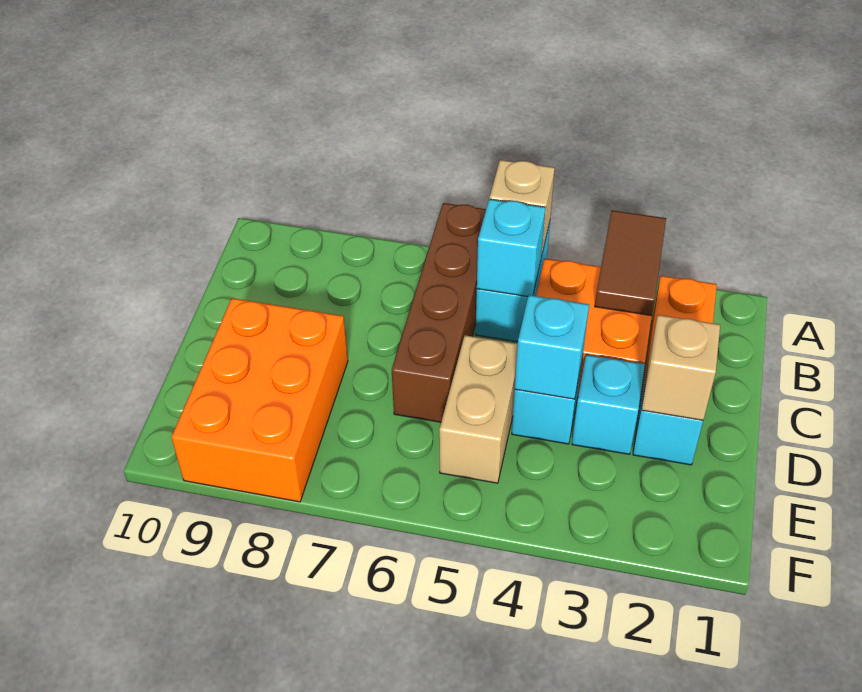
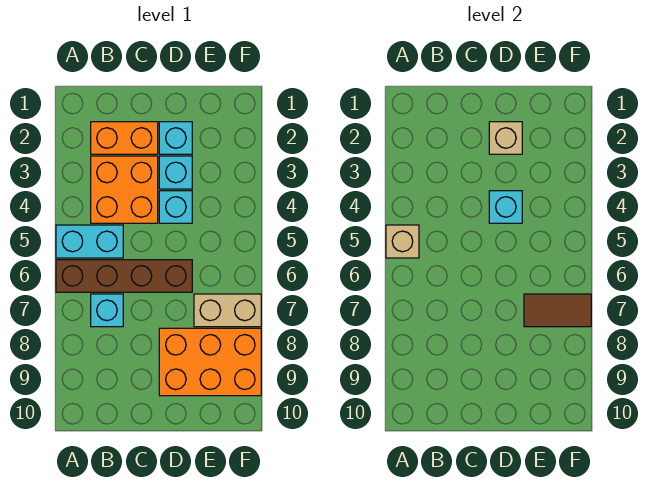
brown 1x2 tile [595,210,666,316] -> brown 1x2 tile moved to [524,294,591,327]
cyan 1x1 brick [477,199,545,297] -> cyan 1x1 brick moved to [91,294,123,327]
tan 1x2 brick [439,335,518,483] -> tan 1x2 brick moved to [194,294,261,327]

